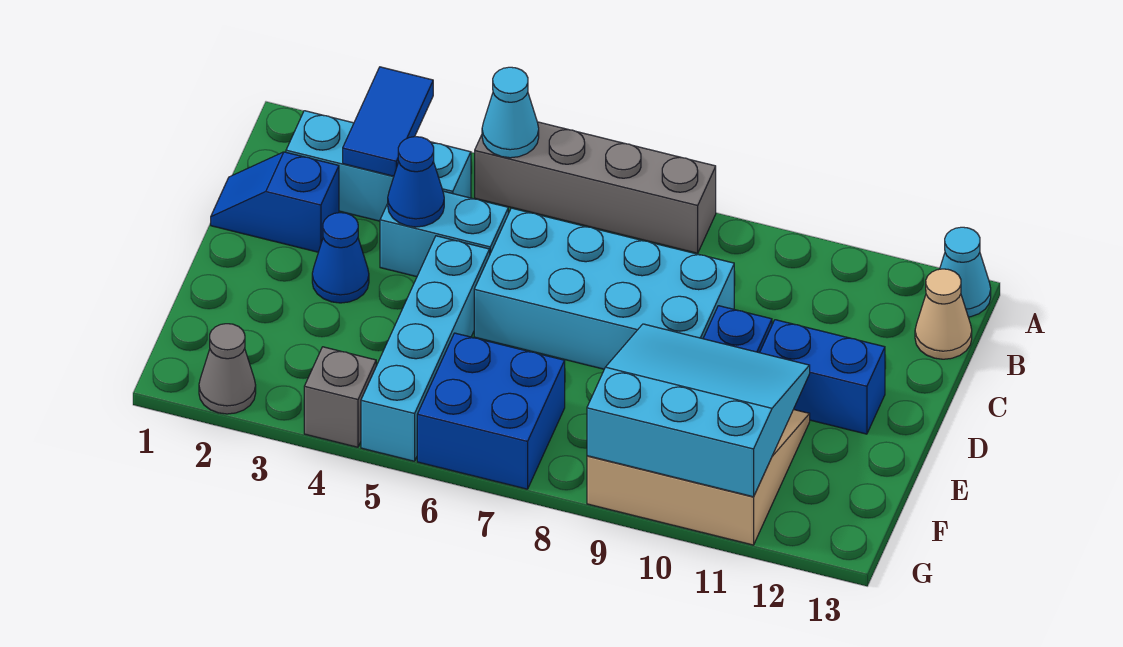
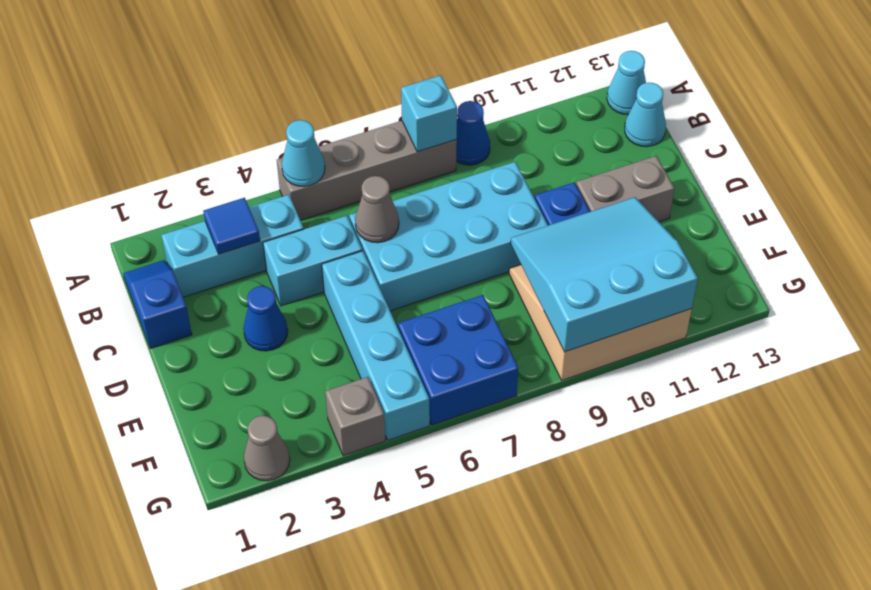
blue 1x2 tile [343,67,433,176] -> blue 1x1 tile [203,198,260,254]
none -> cyan 1x1 brick [401,75,457,152]
tan 1x1 cone [915,269,972,359] -> cyan 1x1 cone [625,83,666,147]
blue 1x2 slope [211,152,339,252] -> blue 1x2 slope turned to [123,260,192,349]
blue 1x1 cone [388,137,444,227] -> blue 1x1 cone moved to [456,101,490,165]
none -> grey 1x1 cone [355,176,399,243]
blue 1x2 brick [760,320,885,434] -> grey 1x2 brick [576,156,675,222]

